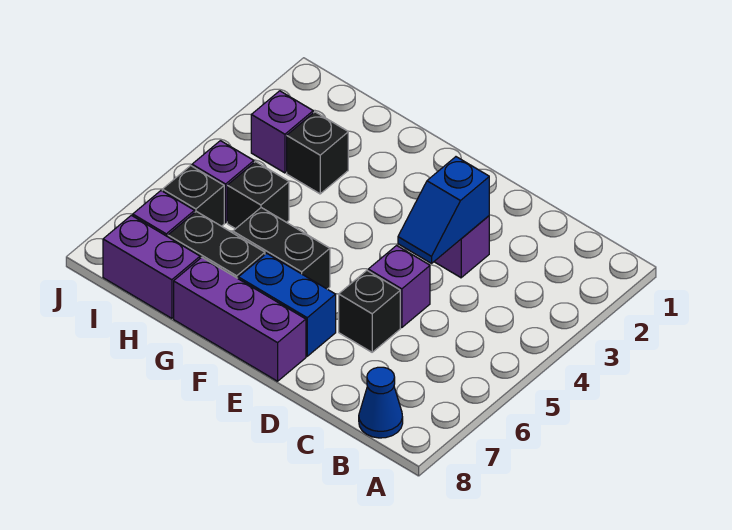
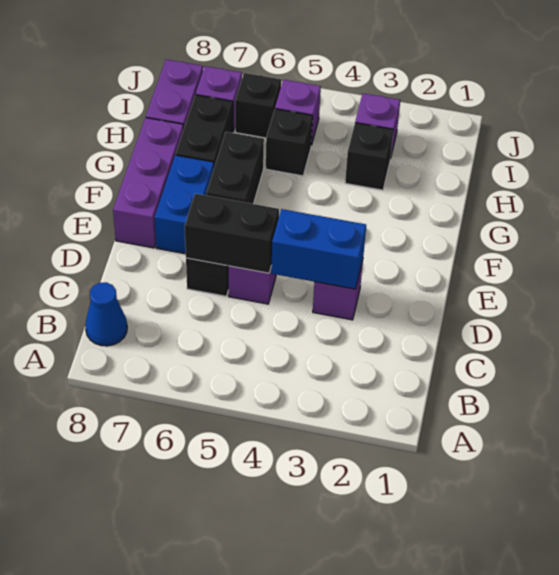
blue 1x2 slope [398,157,489,263] -> blue 1x2 brick [271,209,366,289]
none -> black 1x2 brick [185,194,279,273]

